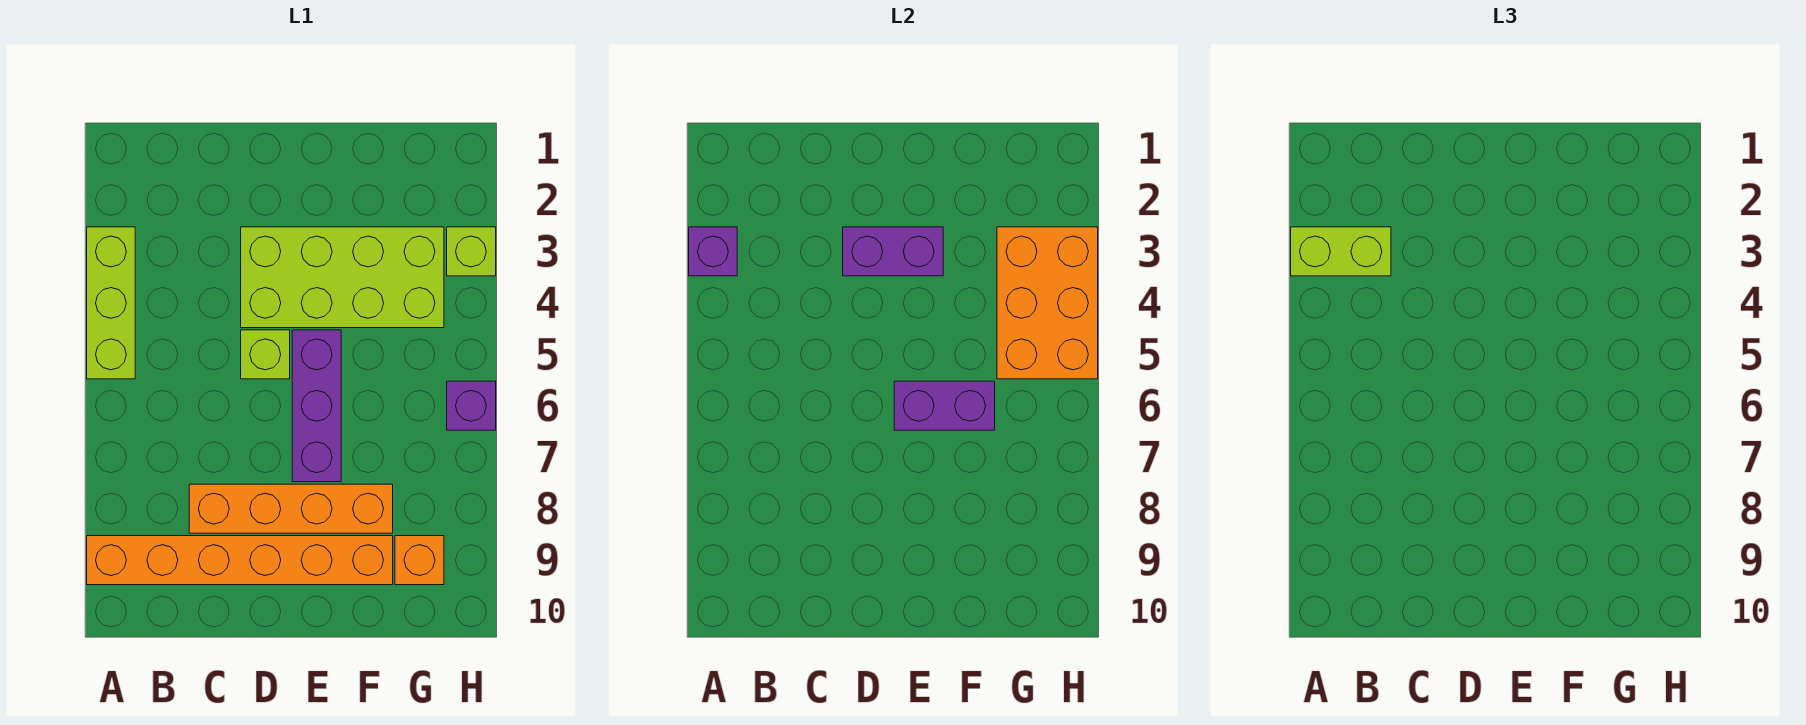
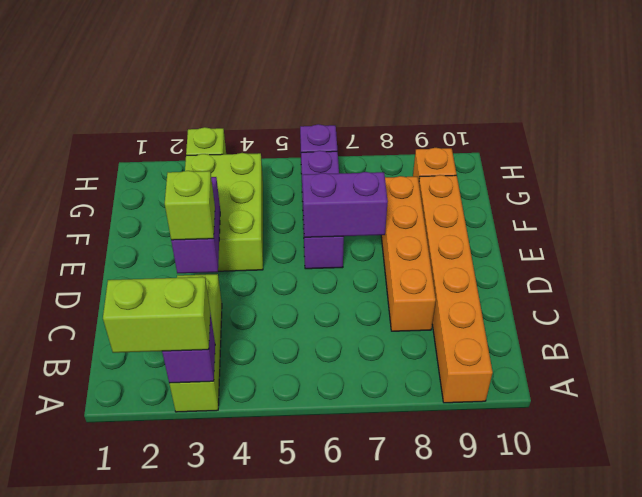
lime 1x3 brick [87,227,135,379] -> lime 1x3 brick turned to [169,274,222,412]
lime 1x2 brick [1291,227,1391,276] -> lime 1x2 brick turned to [103,277,210,353]
lime 2x4 brick [241,227,444,328] -> lime 2x3 brick [185,153,263,271]
lime 1x1 brick [241,330,290,379] -> lime 1x1 brick moved to [165,171,215,240]
purple 1x3 brick [292,330,341,482] -> purple 1x3 brick turned to [301,151,344,269]
purple 1x2 brick [894,381,995,430] -> purple 1x2 brick turned to [303,172,388,237]
orange 2x3 brick [997,227,1098,379] -> none

